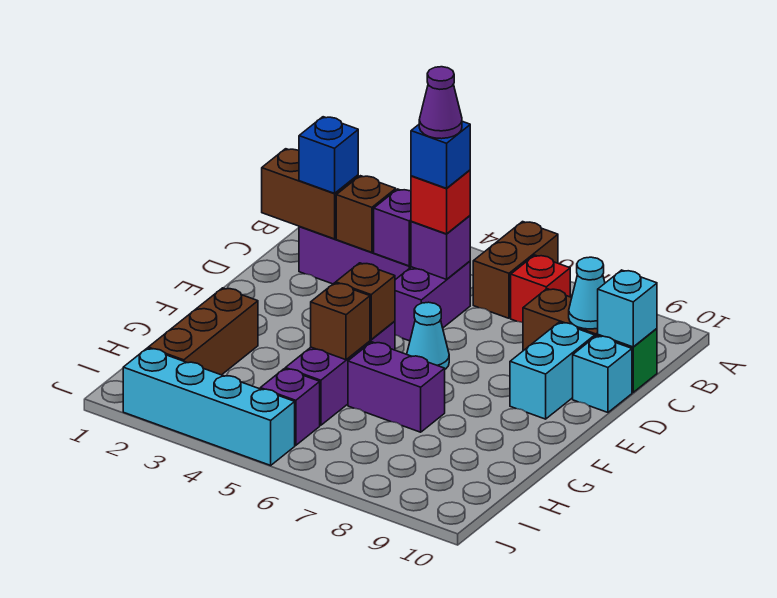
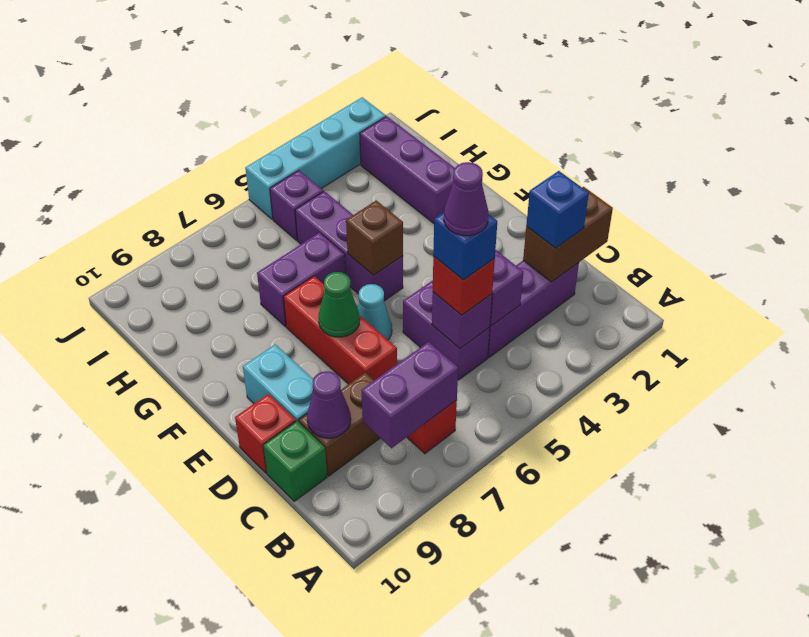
brown 1x2 brick [473,222,558,318] -> none
none -> purple 1x2 brick [362,342,458,448]
brown 1x1 brick [336,176,396,252] -> none
cyan 1x1 cone [569,257,605,329] -> purple 1x1 cone [307,371,351,438]
cyan 1x1 brick [598,270,657,347] -> none
none -> red 1x3 brick [283,276,397,384]
cyan 1x1 brick [573,336,632,412] -> red 1x1 brick [235,394,296,473]
none -> green 1x1 cone [318,272,360,337]
brown 1x3 brick [148,288,258,375] -> purple 1x3 brick [360,116,455,223]
brown 1x1 brick [311,283,370,360] -> none

